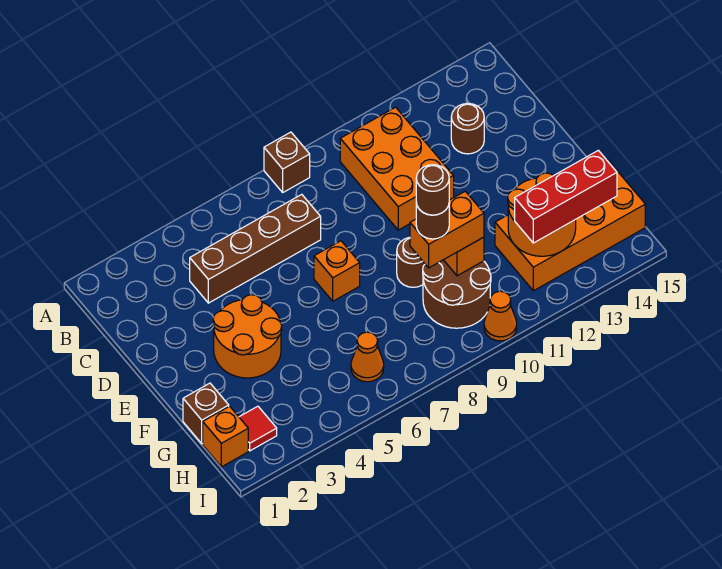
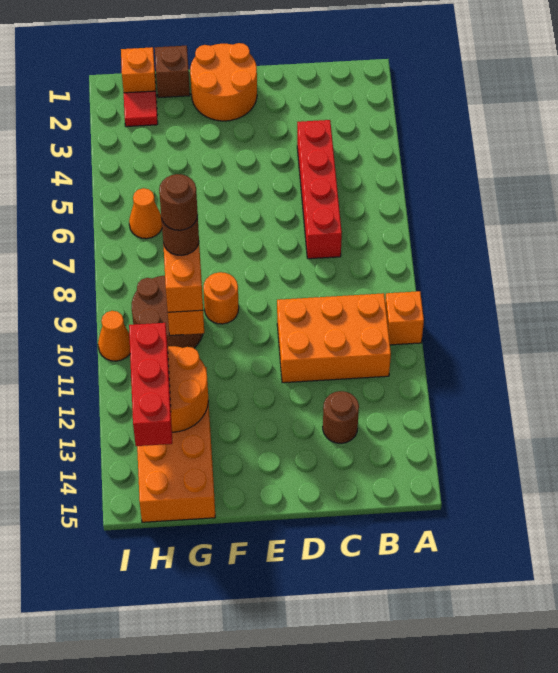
brown 1x1 brick [264,132,310,192] -> none
brown 1x4 brick [190,194,321,303] -> red 1x4 brick [297,120,342,259]
orange 2x2 round brick [213,295,282,378] -> orange 2x2 round brick moved to [190,43,257,121]
orange 1x1 brick [314,241,360,301] -> orange 1x1 brick moved to [385,291,424,345]
brown 1x1 round brick [397,237,425,287] -> orange 1x1 round brick [203,272,239,324]

